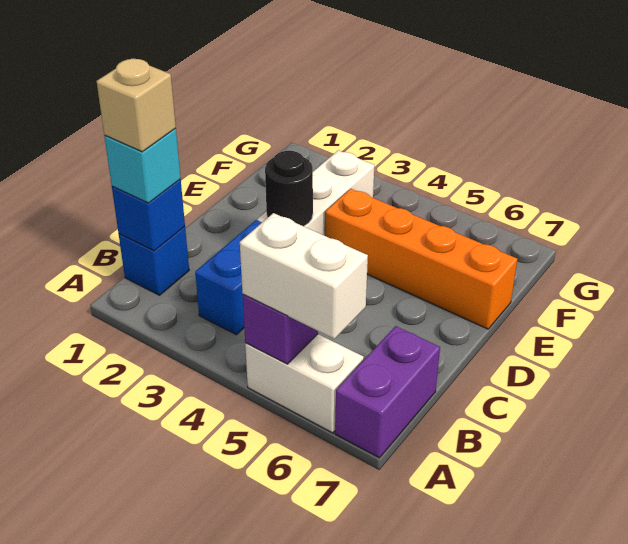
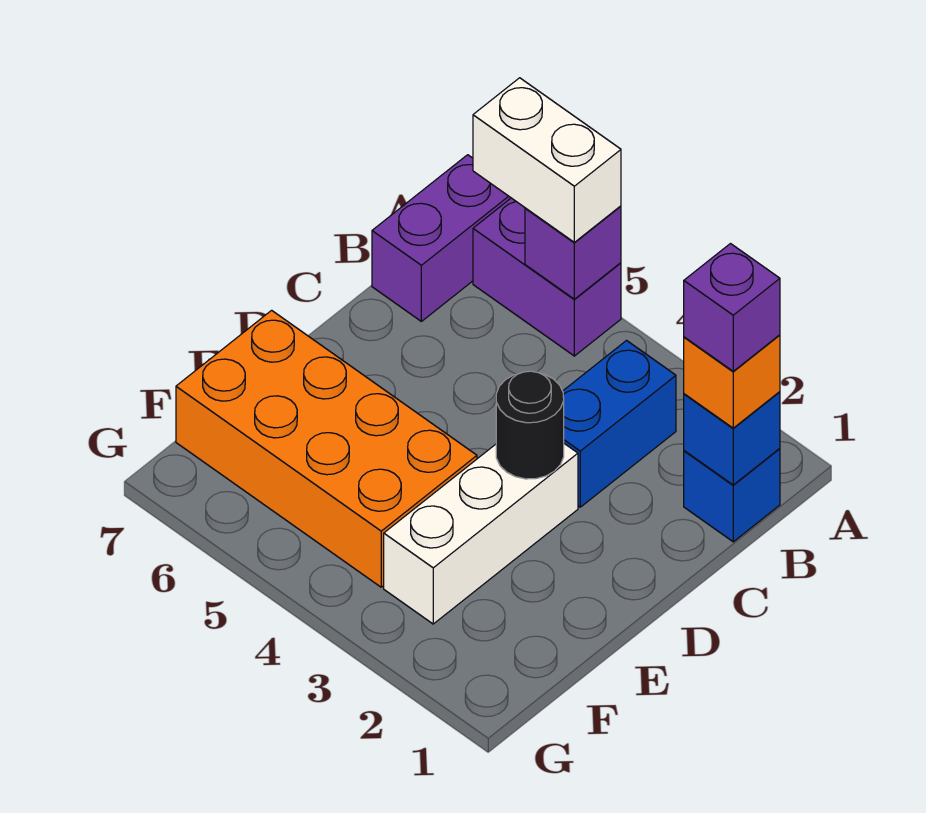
white 1x2 brick [245,334,364,433] -> purple 1x2 brick [473,198,621,356]
cyan 1x1 brick [104,128,181,203] -> orange 1x1 brick [684,335,780,428]
tan 1x1 brick [97,58,176,152] -> purple 1x1 brick [684,244,780,371]
orange 1x4 brick [325,189,517,329] -> orange 2x4 brick [176,310,477,587]

